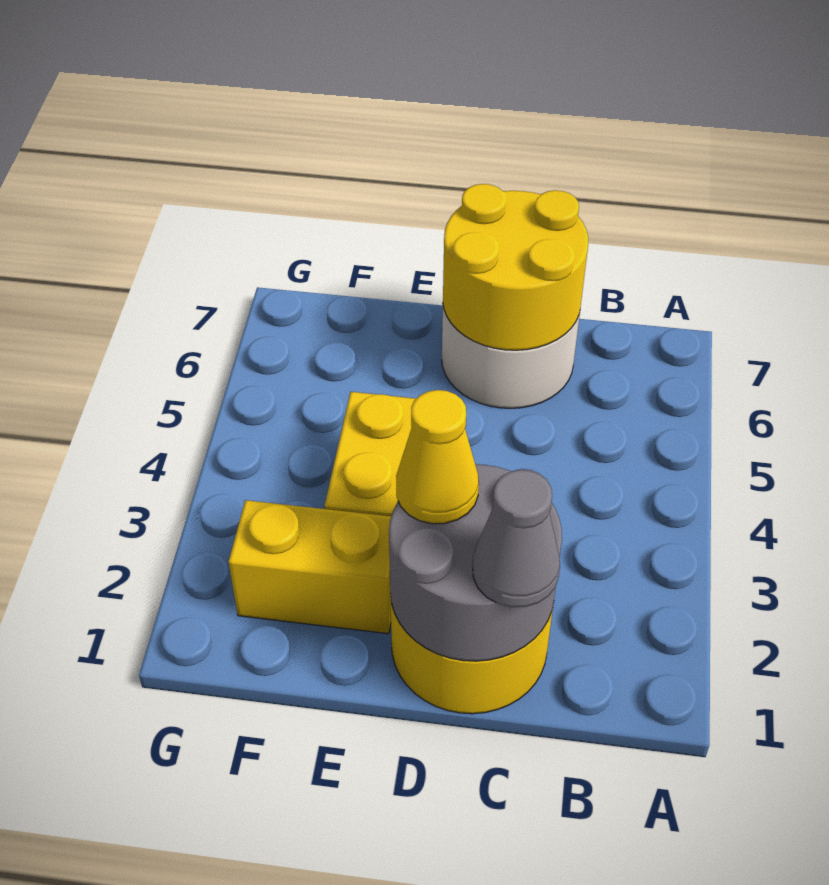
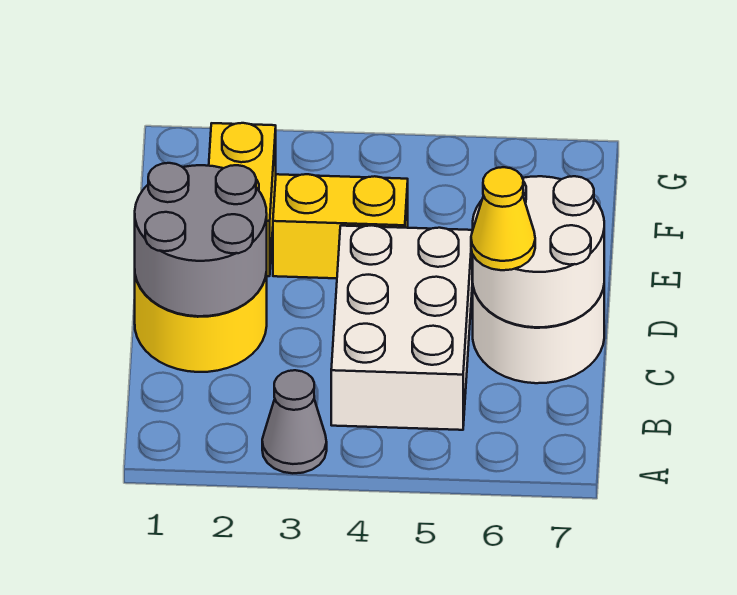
none -> white 2x3 brick [331,226,472,430]
grey 1x1 cone [473,470,560,607] -> grey 1x1 cone moved to [262,370,327,473]
yellow 2x2 round brick [443,184,588,350] -> white 2x2 round brick [473,176,604,327]
yellow 1x1 cone [396,390,479,524] -> yellow 1x1 cone moved to [471,167,535,270]

